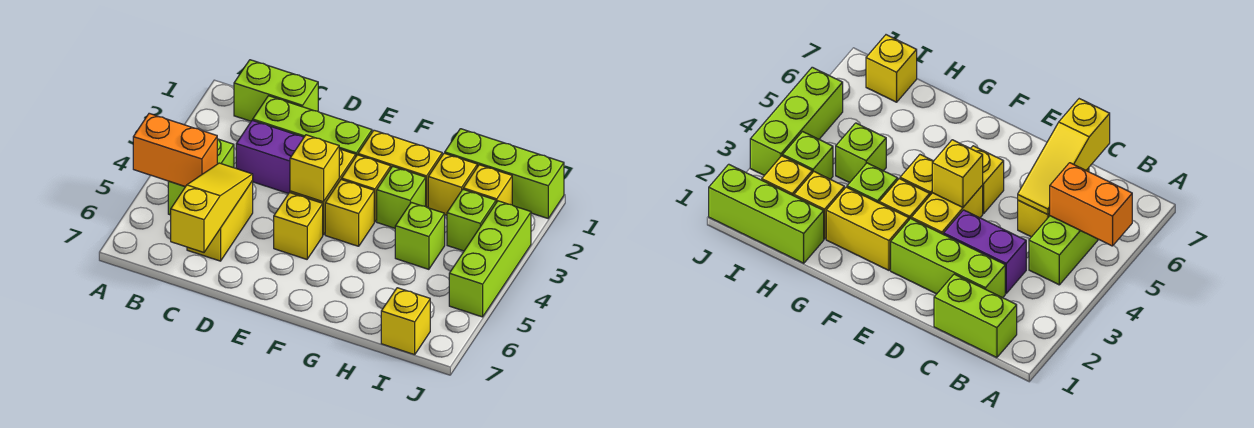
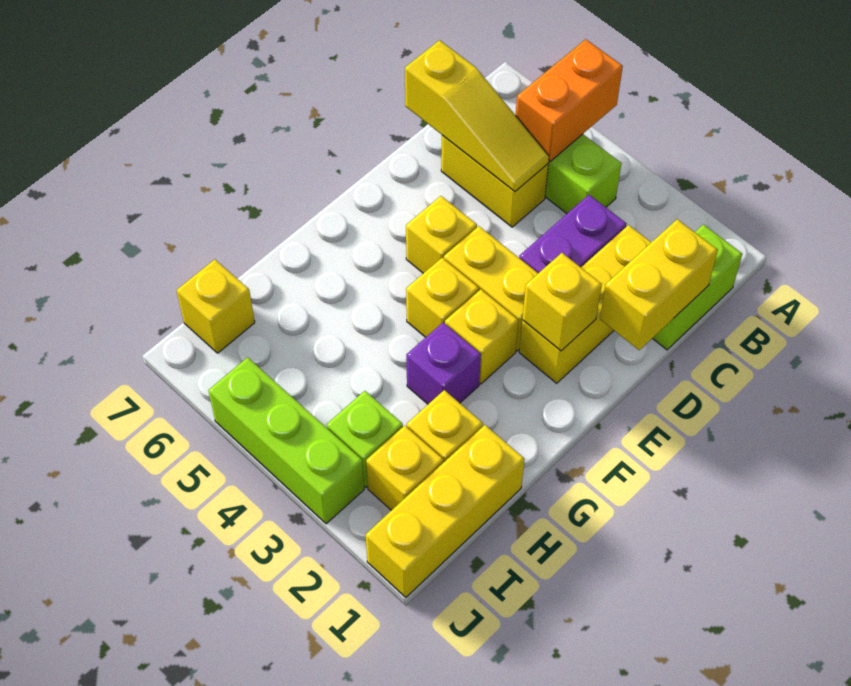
lime 1x3 brick [253,96,372,156] -> yellow 1x3 brick [519,225,651,383]
yellow 1x1 brick [290,135,339,202] -> yellow 1x1 brick moved to [522,253,602,351]
yellow 1x2 brick [358,130,442,208] -> yellow 1x2 brick moved to [600,219,718,350]
lime 1x1 brick [377,166,426,228] -> purple 1x1 brick [406,322,481,404]
lime 1x3 brick [445,129,564,218] -> yellow 1x3 brick [366,425,525,597]
lime 1x1 brick [395,202,445,269] -> none

